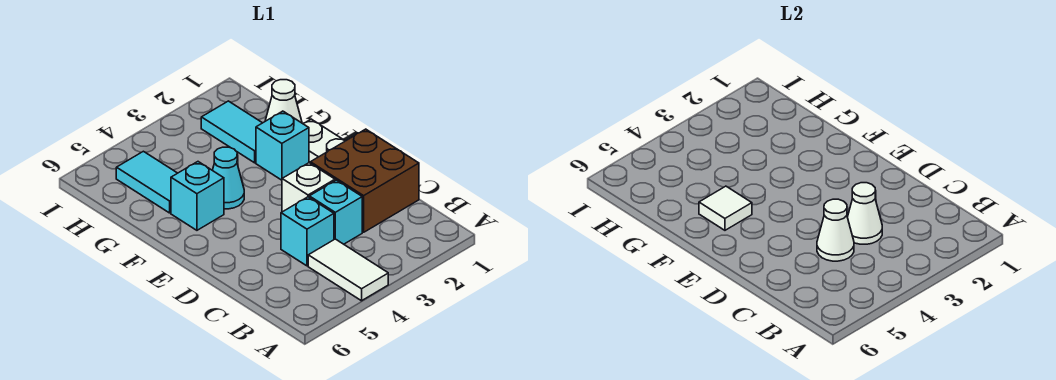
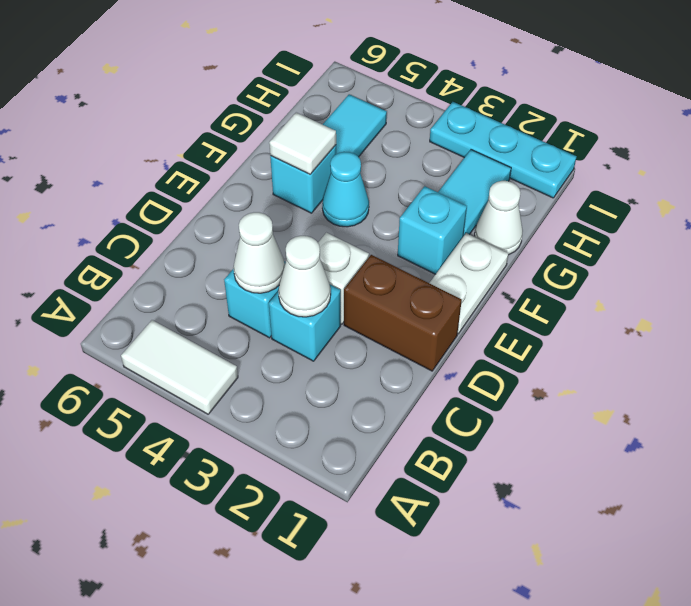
white 1x2 tile [308,239,388,301] -> white 1x2 tile turned to [121,320,238,414]
brown 2x2 brick [310,129,419,232] -> brown 1x2 brick [344,255,462,371]
none -> cyan 1x3 plate [430,102,577,198]

